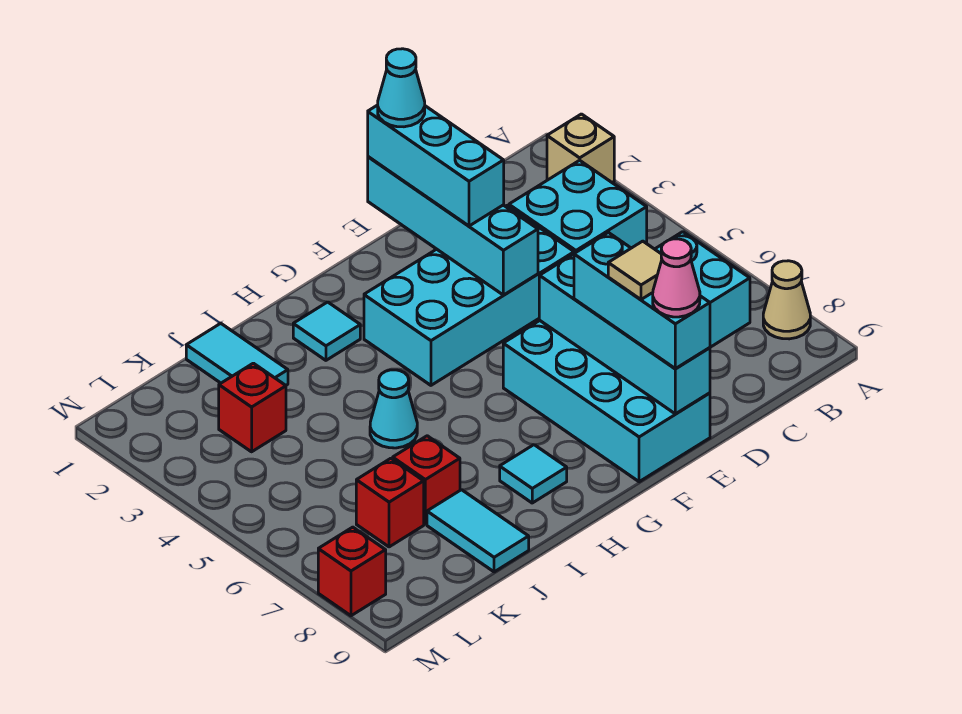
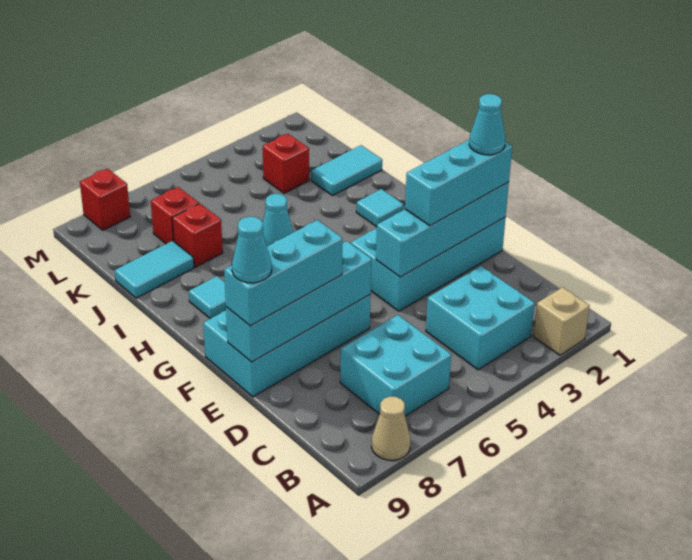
cyan 2x4 brick [364,206,574,385] -> cyan 2x4 brick turned to [351,217,506,311]
tan 1x1 tile [608,241,662,299] -> none
pink 1x1 cone [653,239,700,317] -> cyan 1x1 cone [232,217,272,283]

